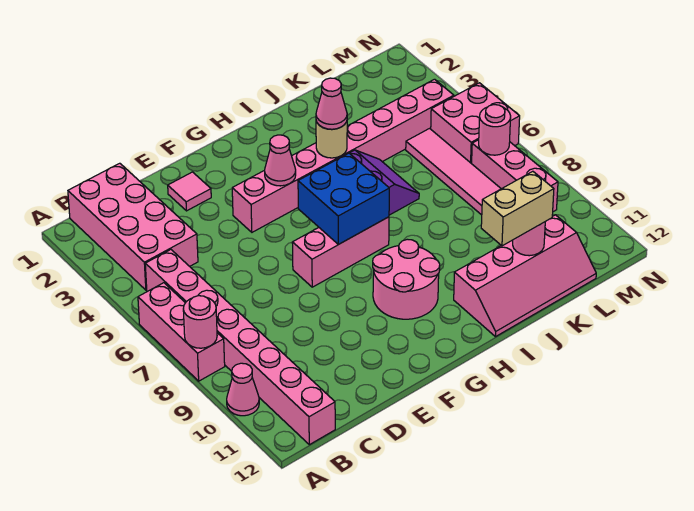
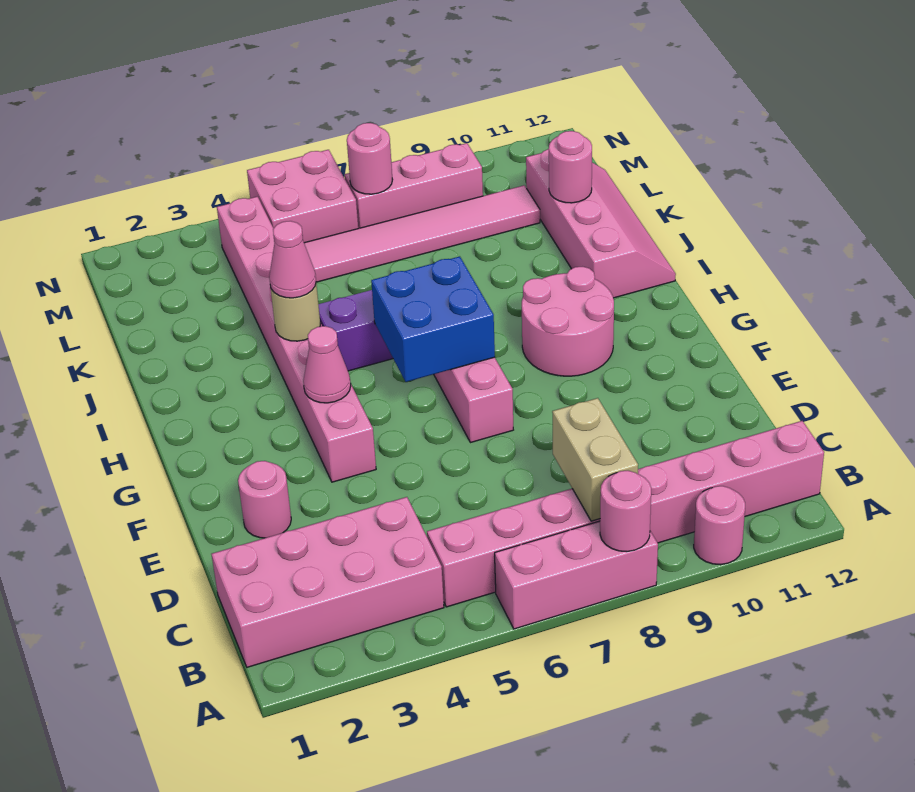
pink 1x1 cone [227,363,259,416] -> pink 1x1 round brick [694,486,745,565]
pink 1x1 tile [168,172,211,211] -> pink 1x1 round brick [238,461,291,538]
tan 1x2 brick [481,171,554,246] -> tan 1x2 brick moved to [552,398,638,521]

